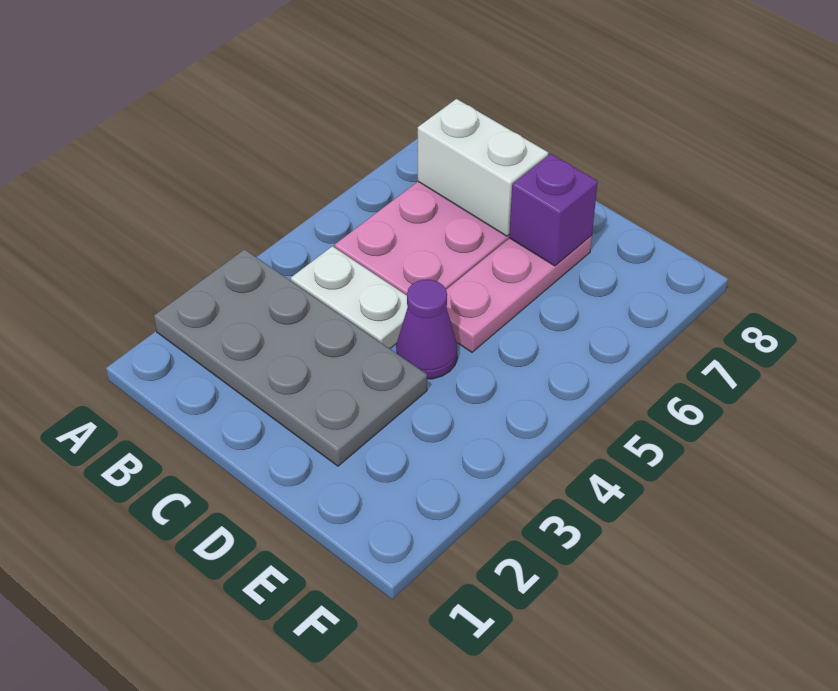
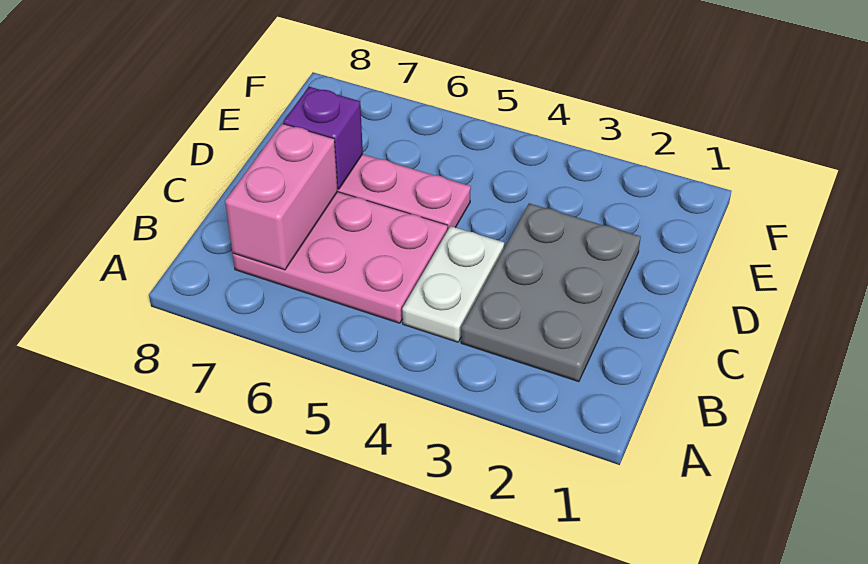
grey 2x4 plate [154,249,427,466] -> grey 2x3 plate [461,203,641,382]
white 1x2 brick [418,99,548,236] -> pink 1x2 brick [225,124,338,270]
purple 1x1 cone [396,280,457,379] -> none

